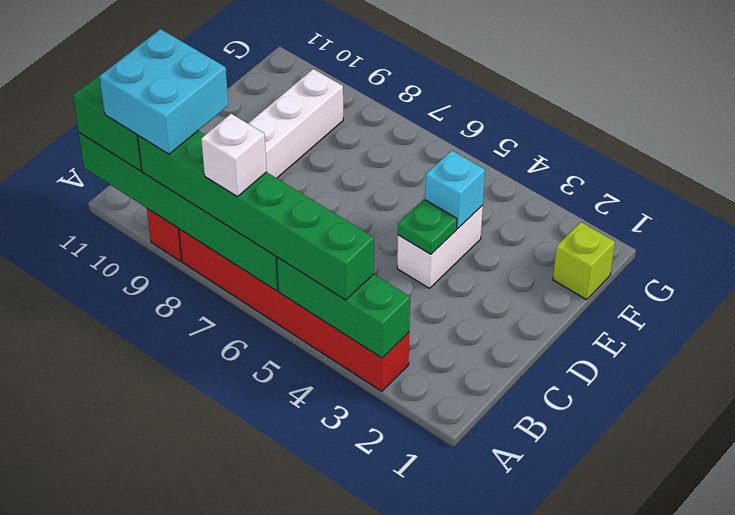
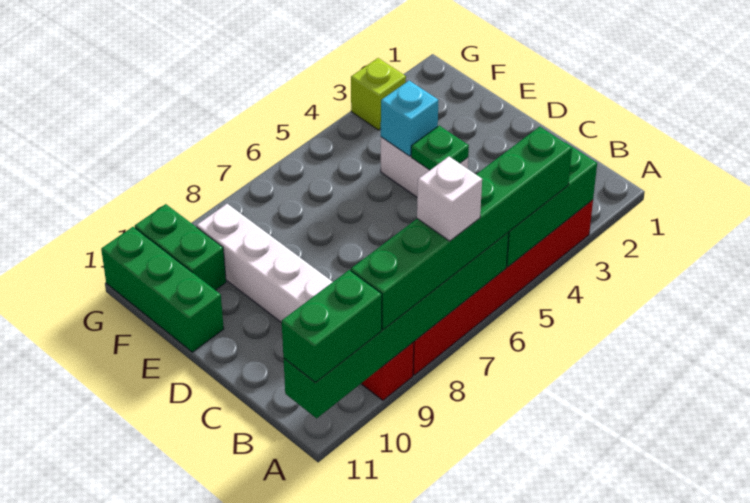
cyan 2x2 brick [99,29,228,154] -> none
none -> green 1x3 brick [101,227,224,352]
lime 1x1 brick [553,222,615,300] -> lime 1x1 brick moved to [351,58,406,130]
none -> green 1x2 brick [135,204,226,290]

